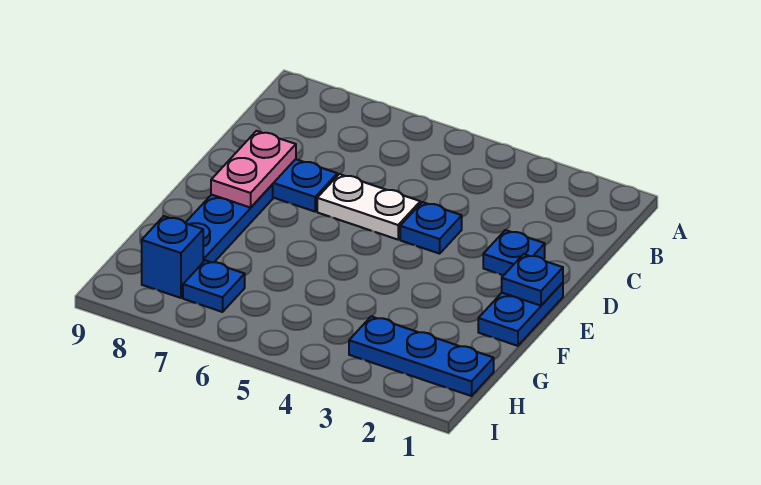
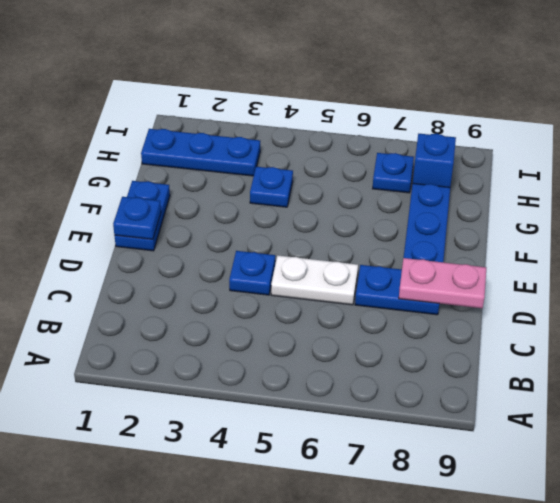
blue 1x1 plate [483,230,545,275] -> blue 1x1 plate moved to [250,167,293,207]
pink 1x2 plate [211,131,296,208] -> pink 1x2 plate turned to [399,258,486,308]

